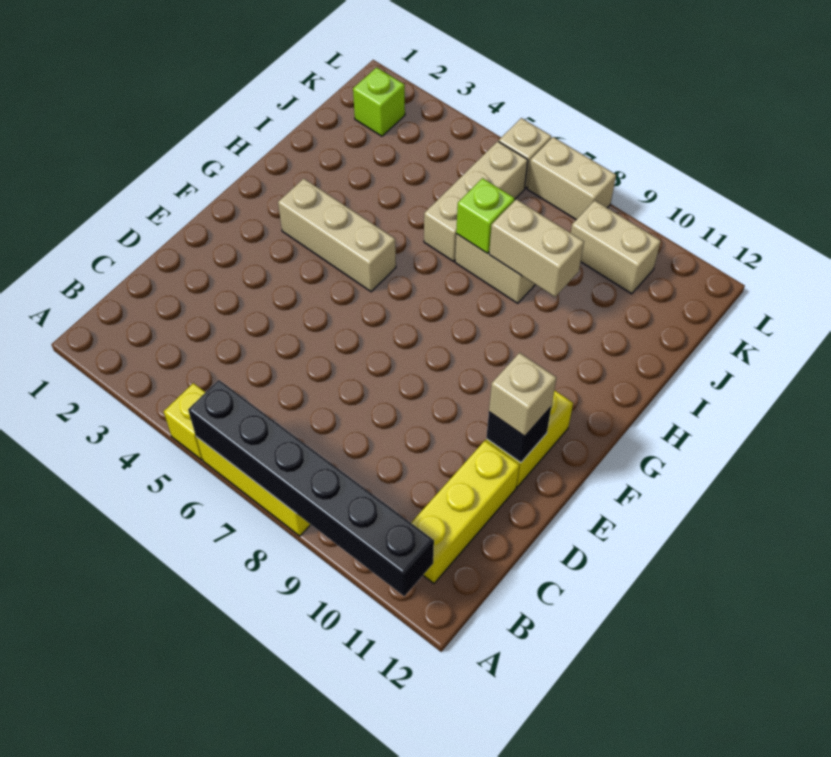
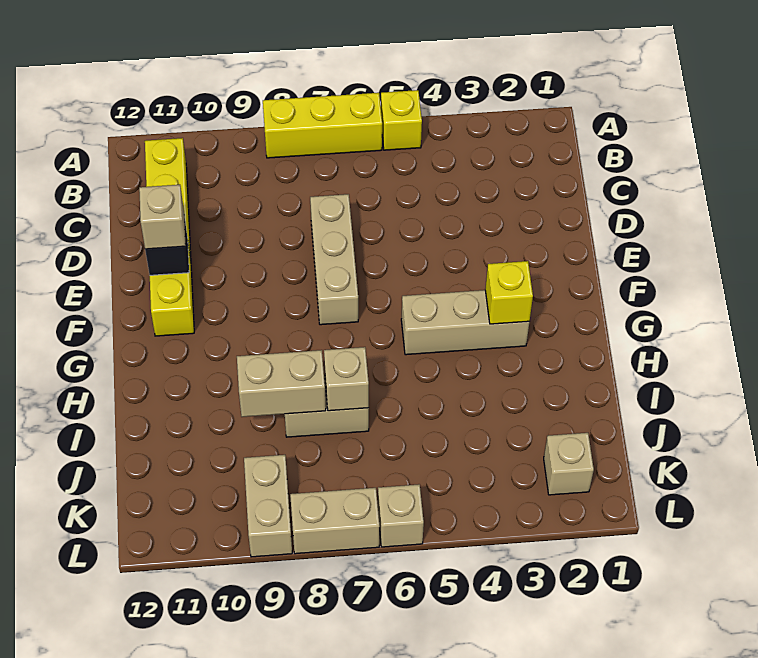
black 1x6 brick [188,380,434,596] -> none
none -> yellow 1x1 brick [485,261,533,324]
tan 1x3 brick [424,141,528,261] -> tan 1x3 brick moved to [310,194,358,325]
lime 1x1 brick [456,178,515,253] -> tan 1x1 brick [324,347,369,411]
lime 1x1 brick [353,67,405,136] -> tan 1x1 brick [544,433,594,495]
tan 1x2 brick [571,201,661,294] -> tan 1x2 brick turned to [244,455,292,557]

